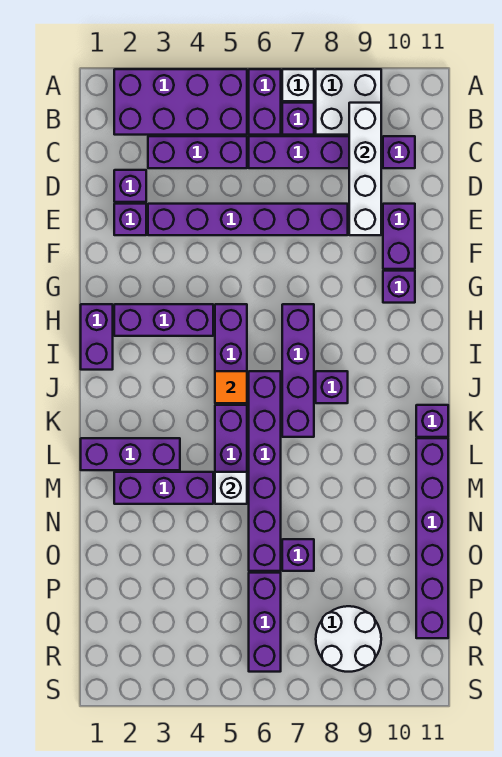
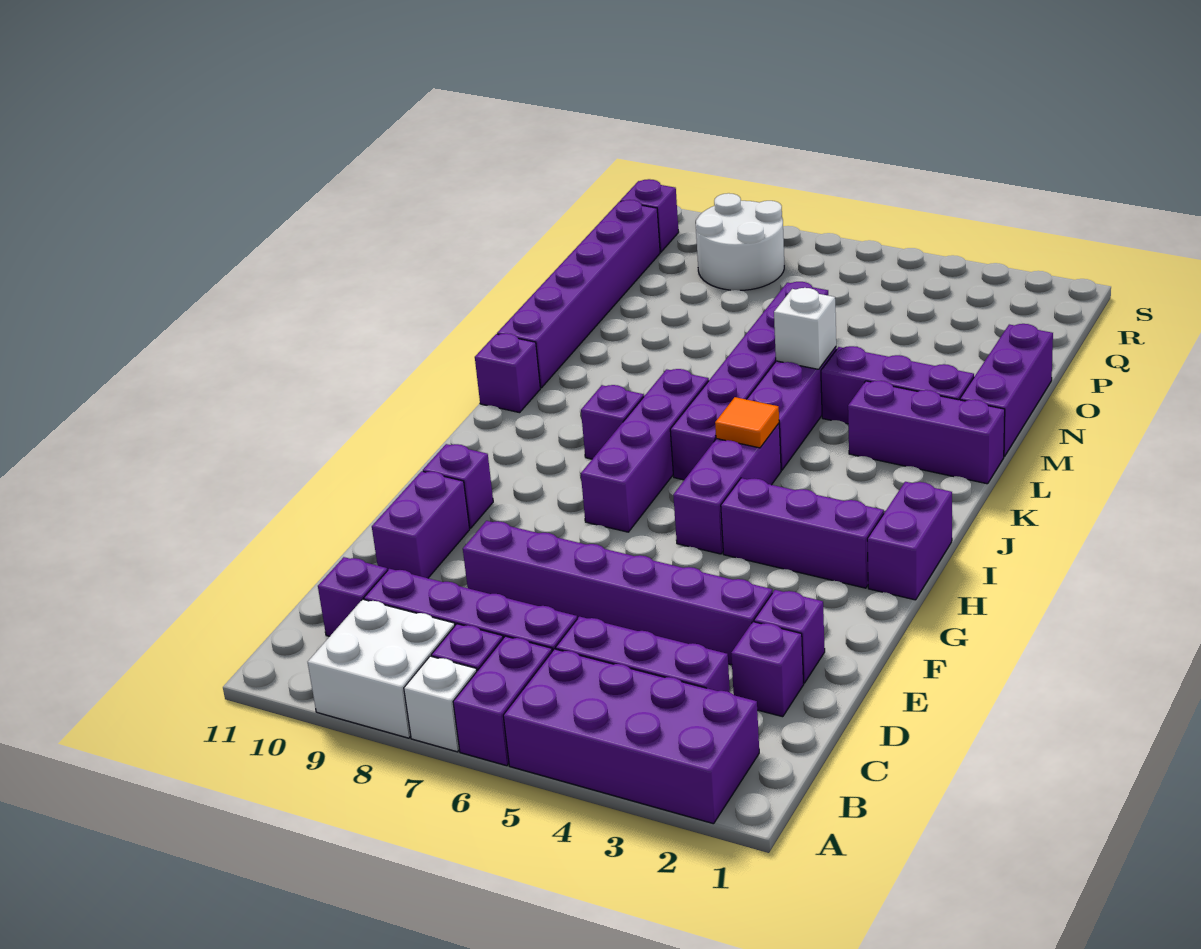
white 1x4 brick [349,103,381,235] -> none
purple 1x1 brick [282,539,314,571] -> purple 1x1 brick moved to [620,179,679,252]
purple 1x3 brick [249,573,281,672] -> purple 1x3 brick moved to [960,324,1053,456]

